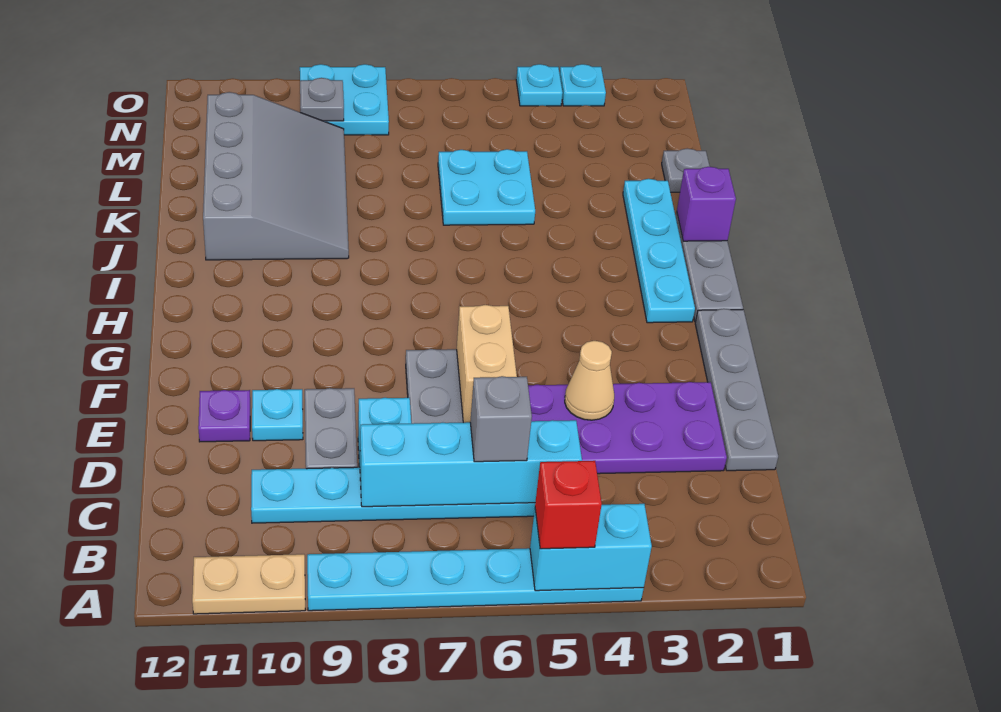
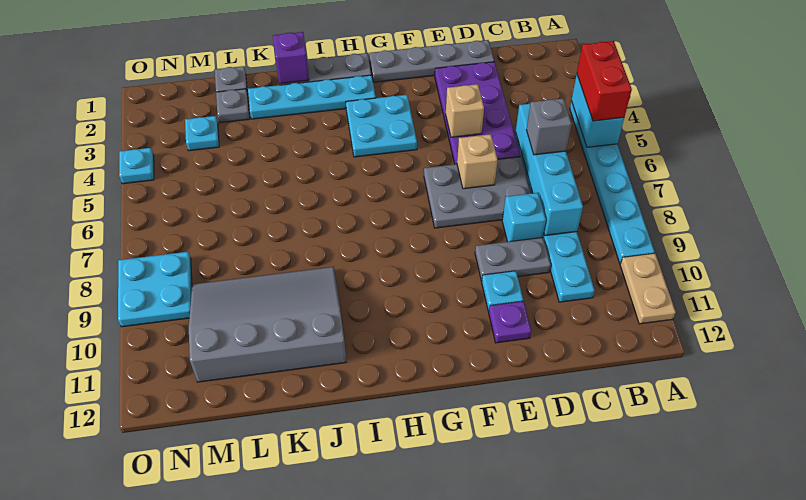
red 1x1 brick [535,461,602,549] -> red 1x2 brick [577,41,632,121]
tan 1x1 cone [565,341,614,420] -> tan 1x1 brick [446,84,484,137]
tan 1x2 brick [457,305,517,423] -> tan 1x1 brick [457,134,498,189]
cyan 2x2 plate [438,149,535,225] -> cyan 2x2 plate moved to [346,95,417,157]
grey 1x1 plate [300,78,344,121] -> grey 1x1 plate moved to [216,89,250,123]
cyan 1x1 plate [560,64,606,106] -> cyan 1x1 plate moved to [185,116,219,151]

